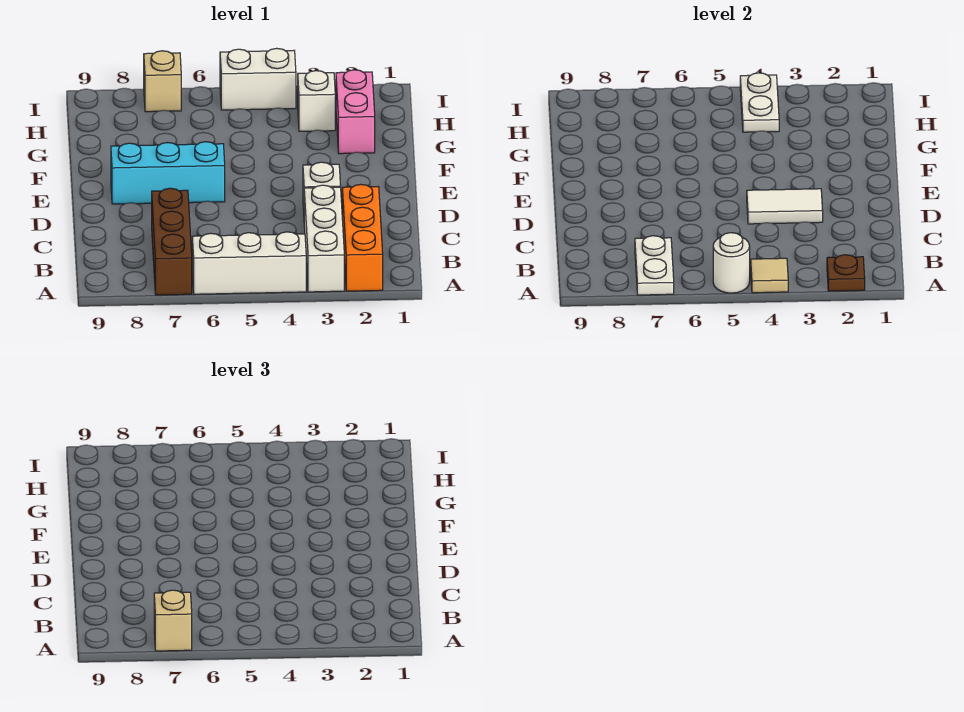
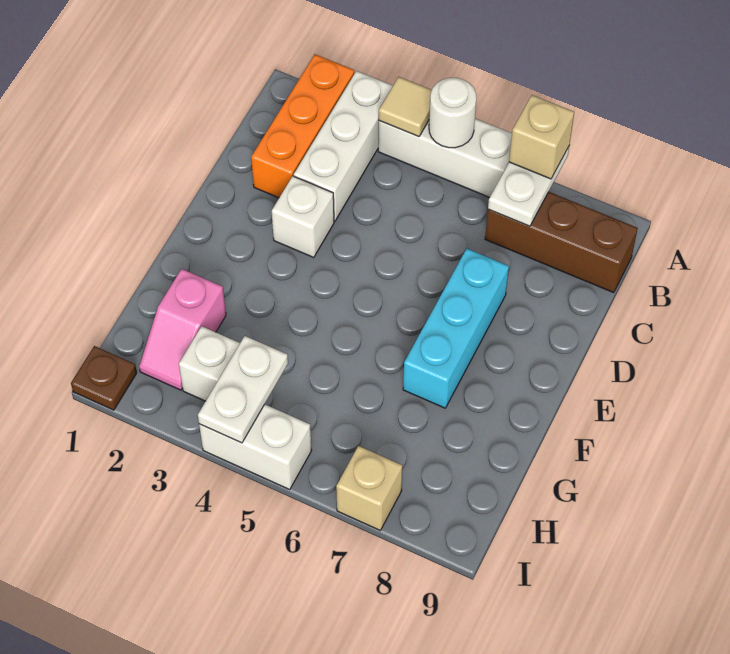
brown 1x1 plate [827,255,865,291] -> brown 1x1 plate moved to [71,346,137,410]
brown 1x3 brick [152,188,192,295] -> brown 1x3 brick turned to [485,192,638,293]
white 1x2 tile [747,189,823,224] -> none
cyan 1x3 brick [111,142,225,204] -> cyan 1x3 brick turned to [403,248,509,408]
pink 1x2 brick [336,70,375,154] -> pink 1x2 slope [139,269,226,390]

